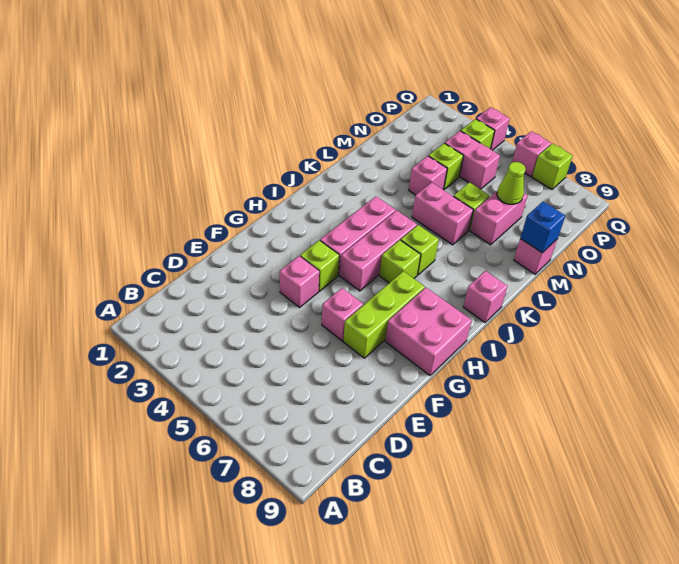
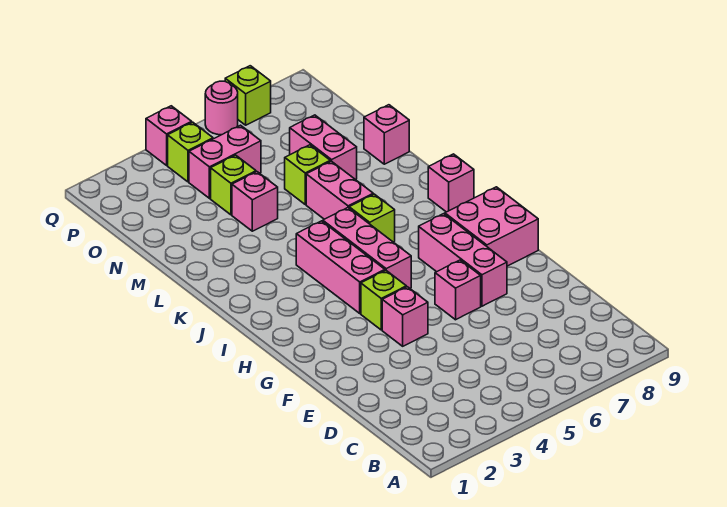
lime 1x3 brick [343,271,425,358] -> pink 1x3 brick [419,214,507,306]
lime 1x1 brick [380,240,421,283] -> none
pink 1x2 brick [412,182,473,245] -> pink 1x2 brick turned to [306,161,373,219]
blue 1x1 brick [520,202,565,253] -> none
lime 1x1 cone [497,162,525,204] -> none
pink 1x1 brick [512,131,551,177] -> pink 1x1 round brick [205,81,238,135]

